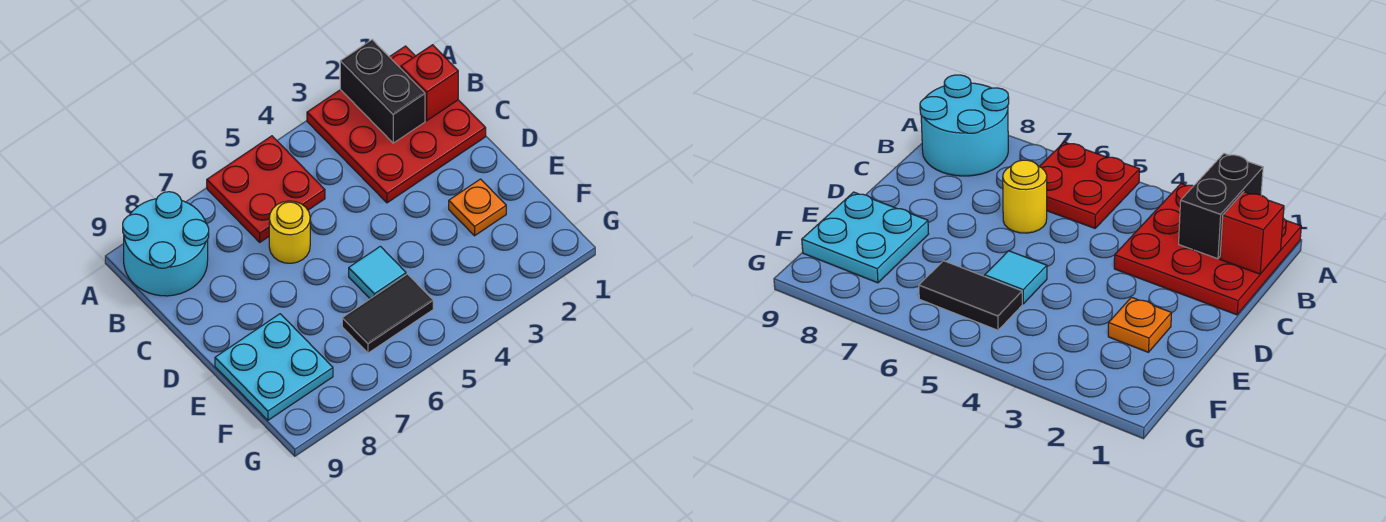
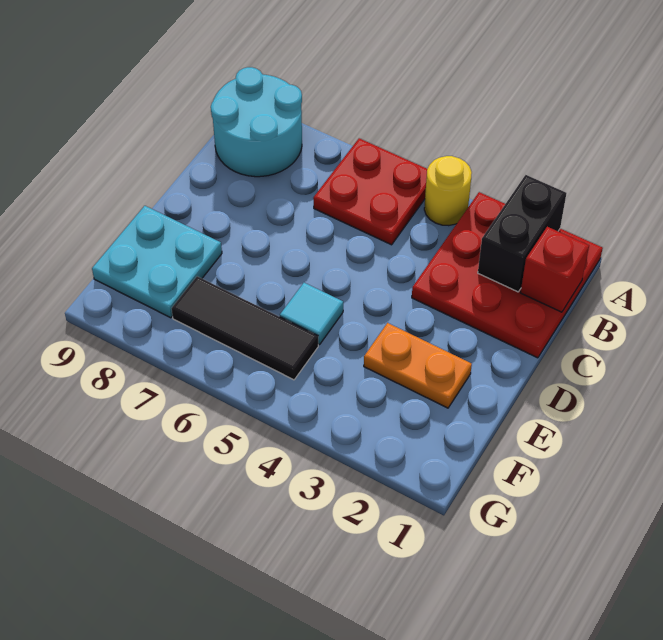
yellow 1x1 round brick [269,201,310,263] -> yellow 1x1 round brick moved to [424,156,472,226]
orange 1x1 plate [449,179,506,236] -> orange 1x2 plate [364,323,472,408]
black 1x2 tile [342,274,433,353] -> black 1x3 tile [172,276,318,380]

